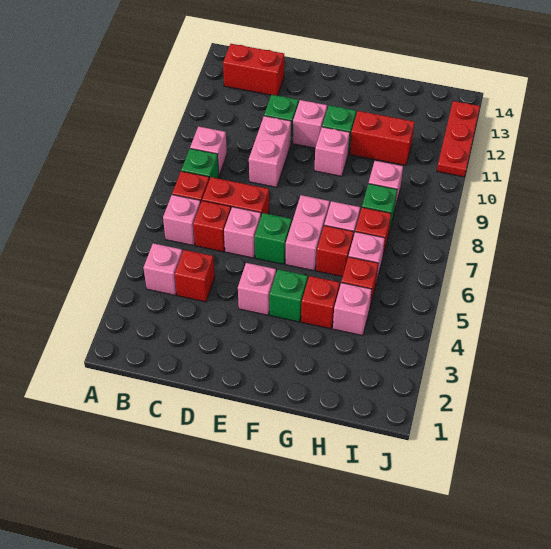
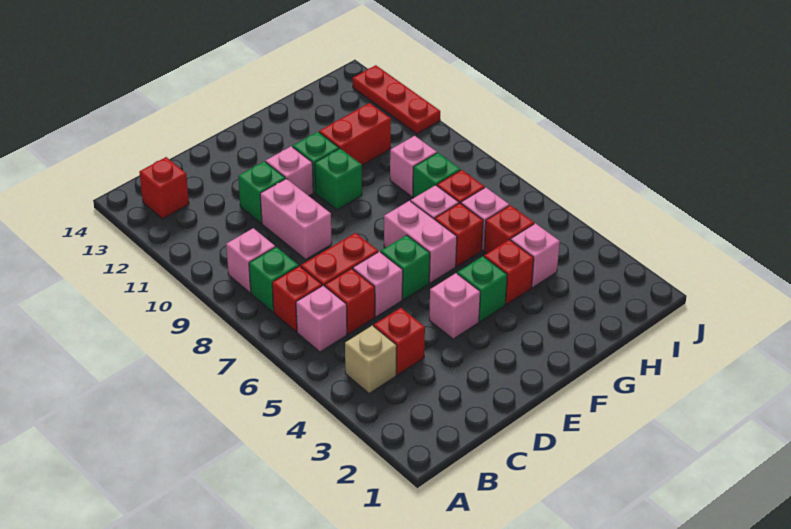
pink 1x1 brick [144,243,182,295] -> tan 1x1 brick [345,326,397,394]
red 1x2 brick [223,44,284,96] -> red 1x1 brick [139,157,189,219]
pink 1x1 brick [314,127,350,176] -> green 1x1 brick [315,149,362,210]

